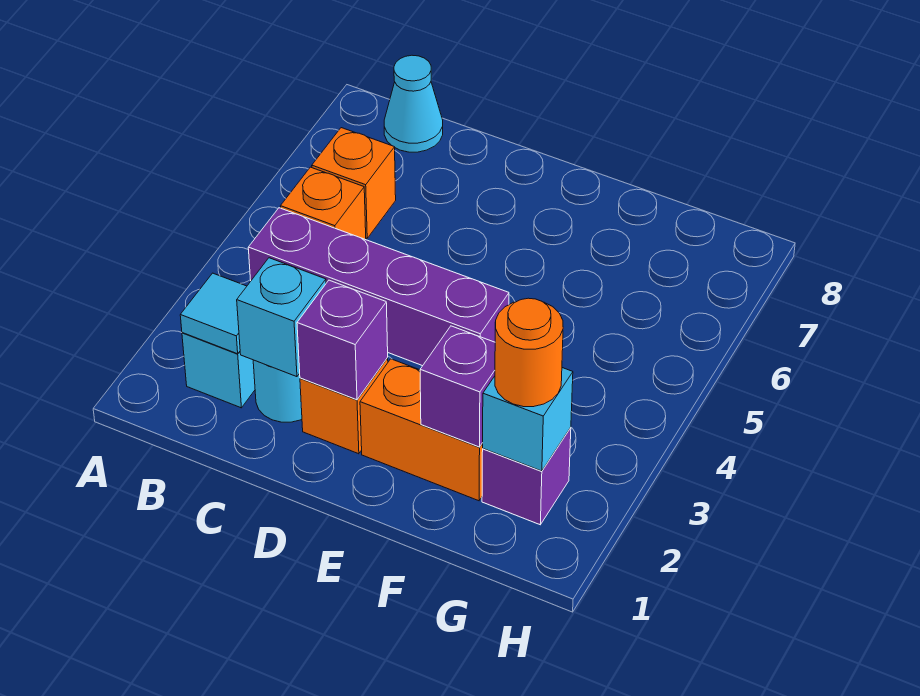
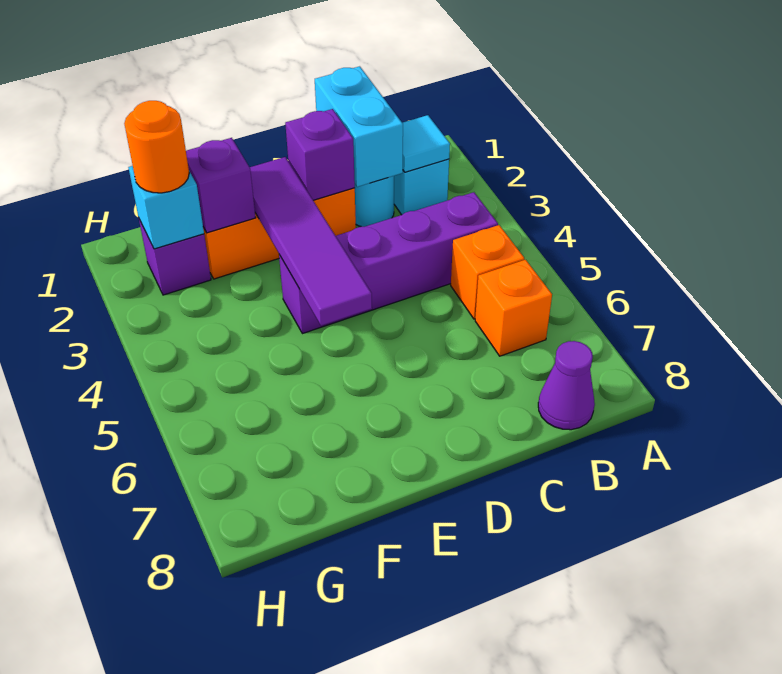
cyan 1x1 cone [384,55,443,152] -> purple 1x1 cone [538,341,595,430]
cyan 1x1 brick [237,258,326,377] -> cyan 1x2 brick [315,66,403,187]
none -> purple 1x4 tile [250,157,372,326]

